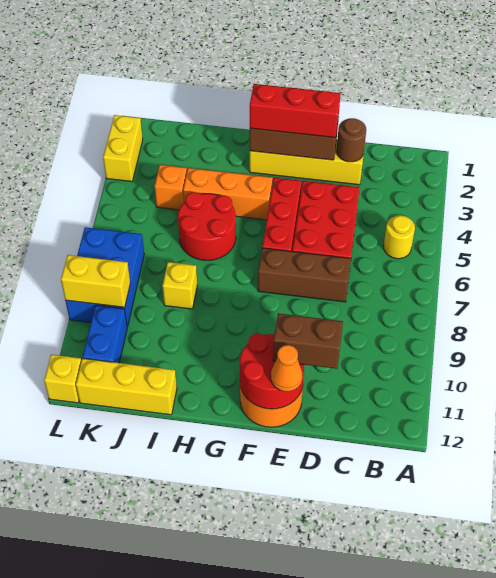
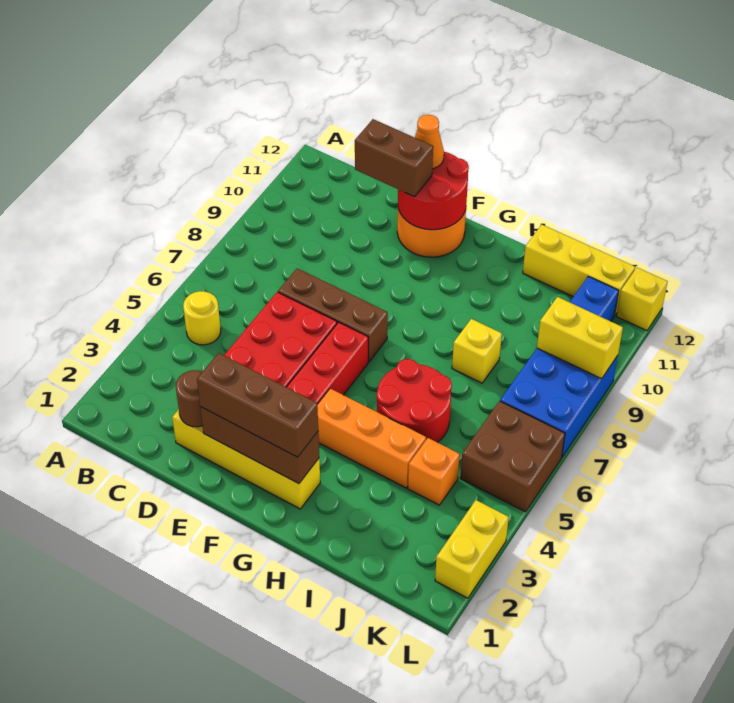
red 1x3 brick [250,84,341,138] -> brown 1x3 brick [197,353,318,457]
none -> brown 2x2 brick [460,401,565,512]

